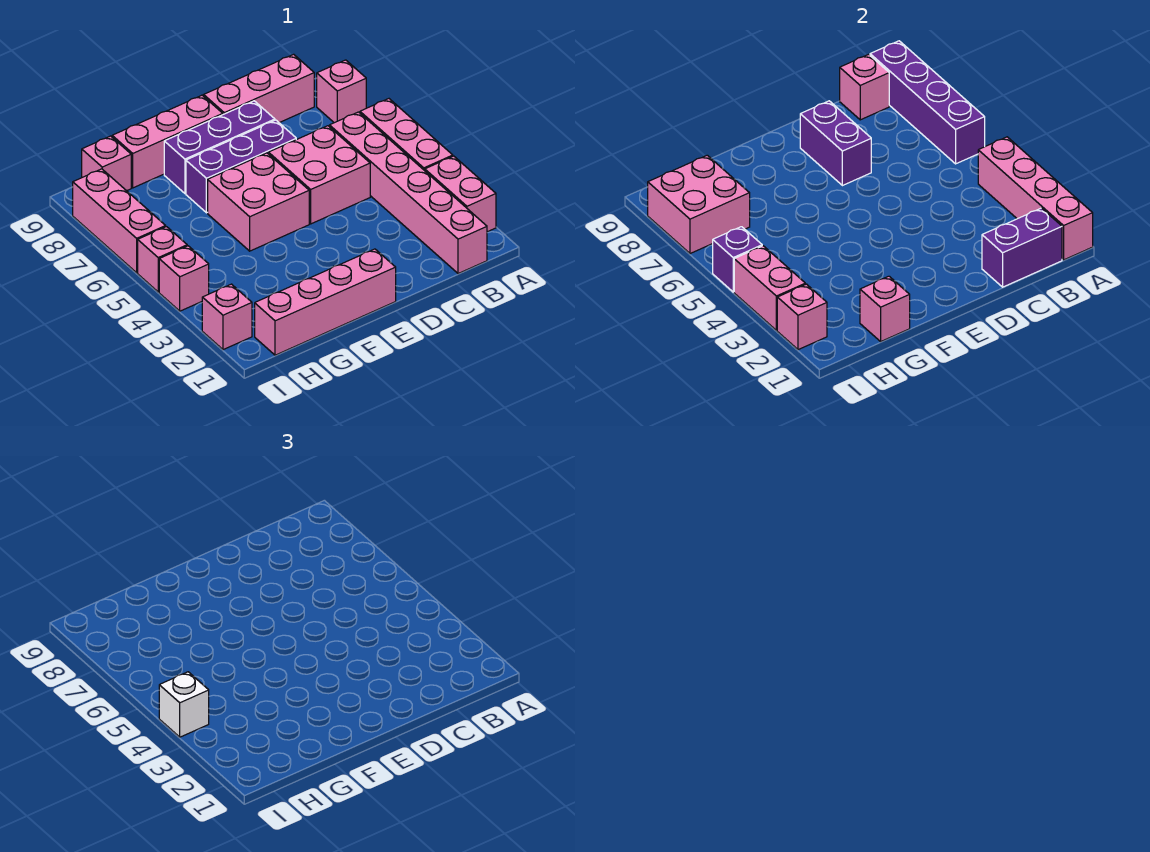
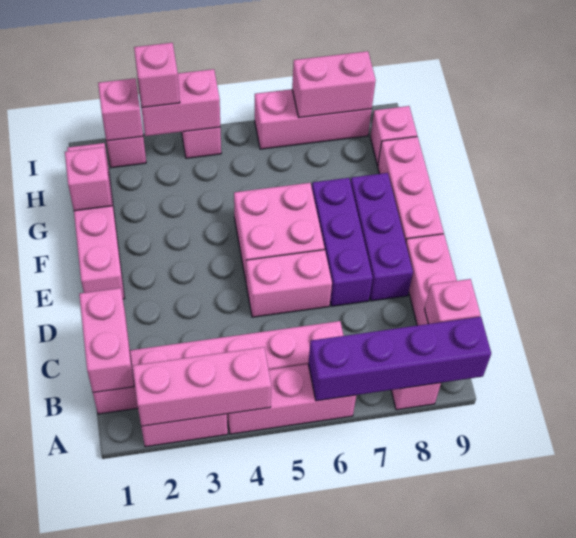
pink 1x4 brick [978,137,1093,260] -> pink 1x3 brick [133,347,271,426]
purple 1x2 brick [982,208,1062,287] -> pink 1x2 brick [79,288,134,393]
pink 2x2 brick [268,126,370,224] -> pink 1x2 brick [246,250,332,317]
purple 1x2 brick [800,101,871,186] -> none
pink 2x2 brick [648,155,750,254] -> pink 1x2 brick [292,51,376,118]
white 1x1 brick [159,672,209,737] -> none
pink 1x1 brick [138,227,187,292] -> pink 1x1 brick moved to [134,43,180,108]
purple 1x1 brick [713,227,762,292] -> none

